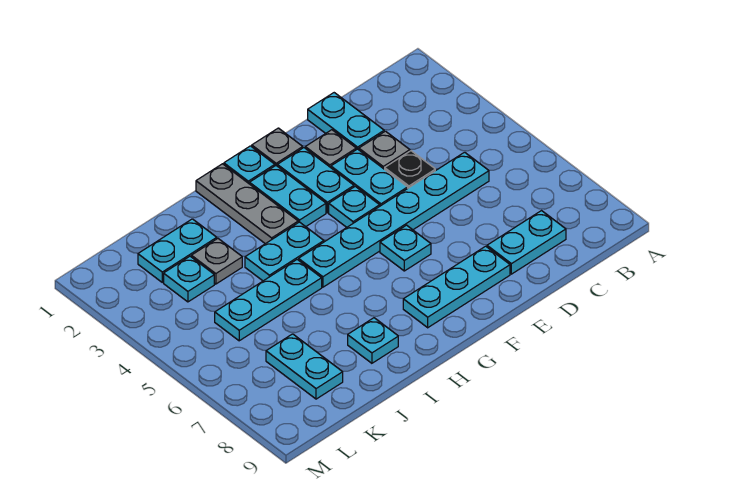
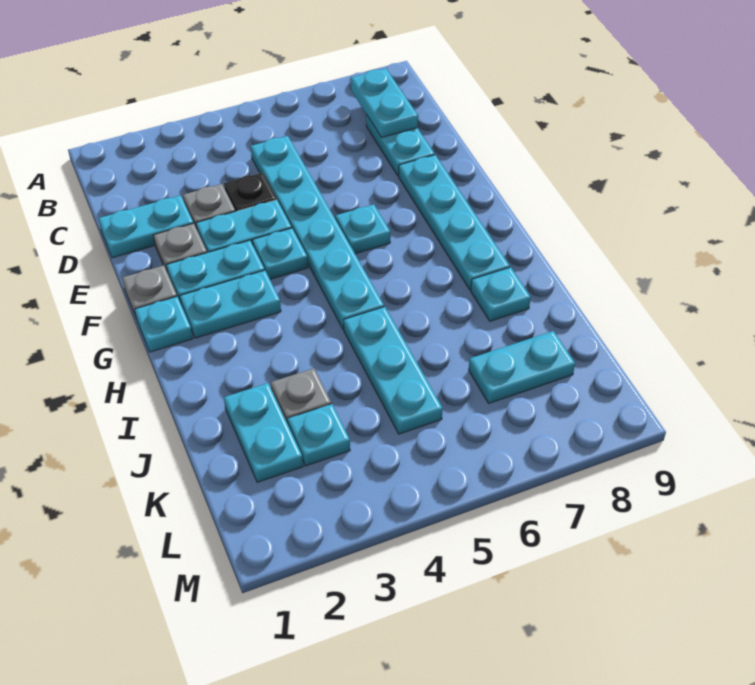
cyan 1x3 plate [403,246,510,328] -> cyan 1x4 plate [399,155,510,290]
grey 1x3 plate [196,164,298,244] -> none
cyan 1x2 plate [245,222,324,281] -> cyan 1x2 plate moved to [351,68,418,138]

